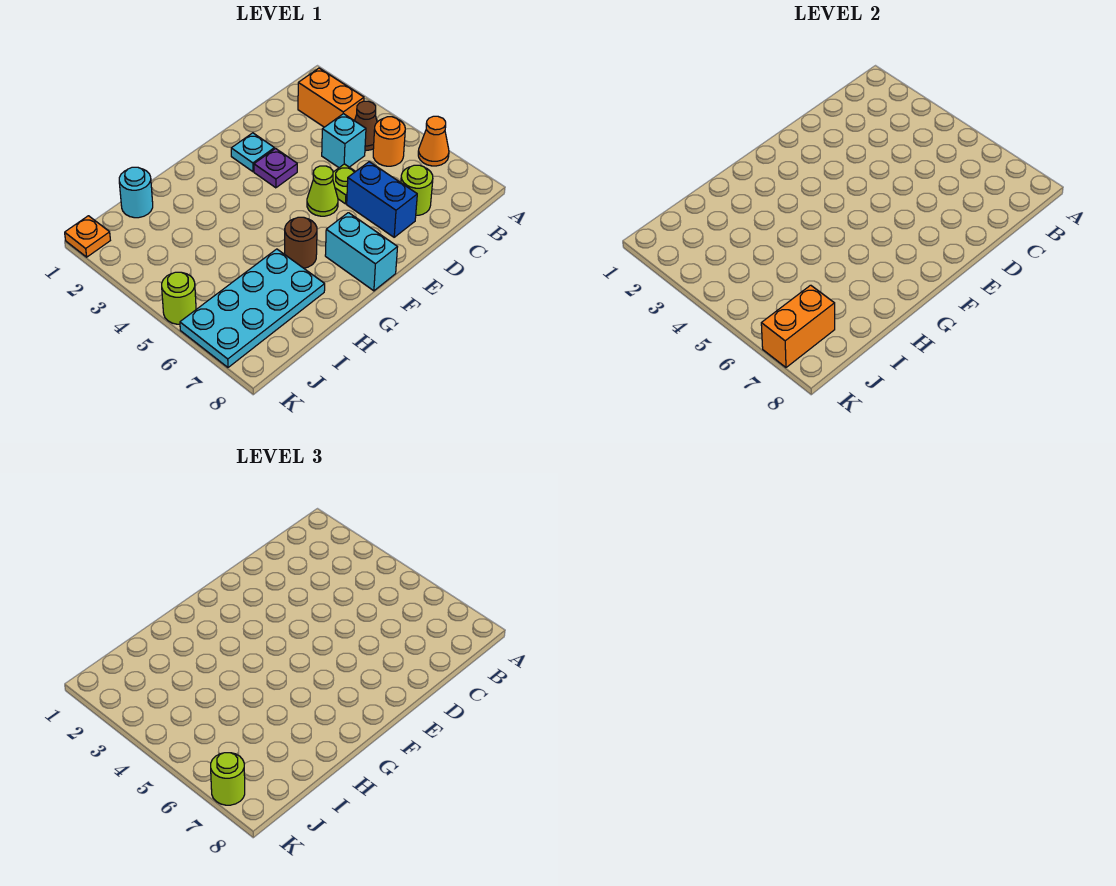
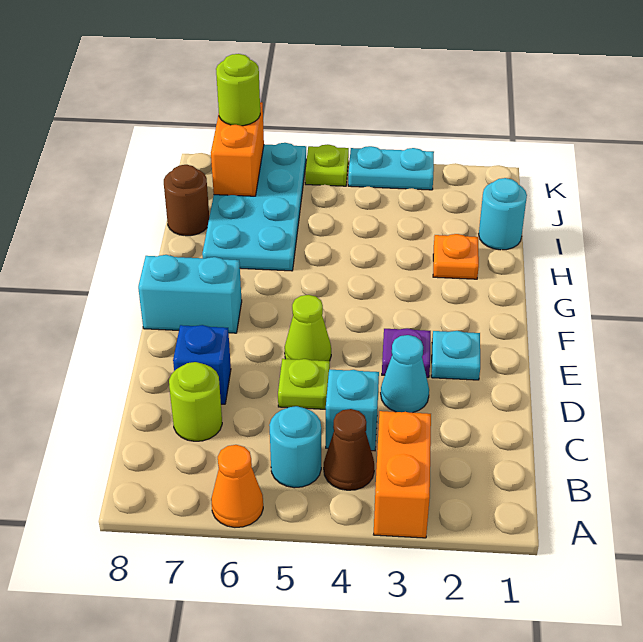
orange 1x2 brick [298,68,364,127] -> orange 1x2 brick turned to [374,411,431,538]
orange 1x1 round brick [373,117,405,166] -> cyan 1x1 round brick [269,406,321,488]
none -> cyan 1x1 cone [381,335,429,413]
blue 1x2 brick [347,162,417,237] -> blue 1x1 brick [173,325,231,404]
brown 1x1 round brick [285,217,317,268] -> brown 1x1 round brick moved to [164,165,209,236]
orange 1x1 plate [65,216,110,257] -> orange 1x1 plate moved to [433,234,479,279]
none -> cyan 1x2 plate [348,146,434,190]
lime 1x1 round brick [162,272,196,324] -> lime 1x1 plate [305,144,349,186]

